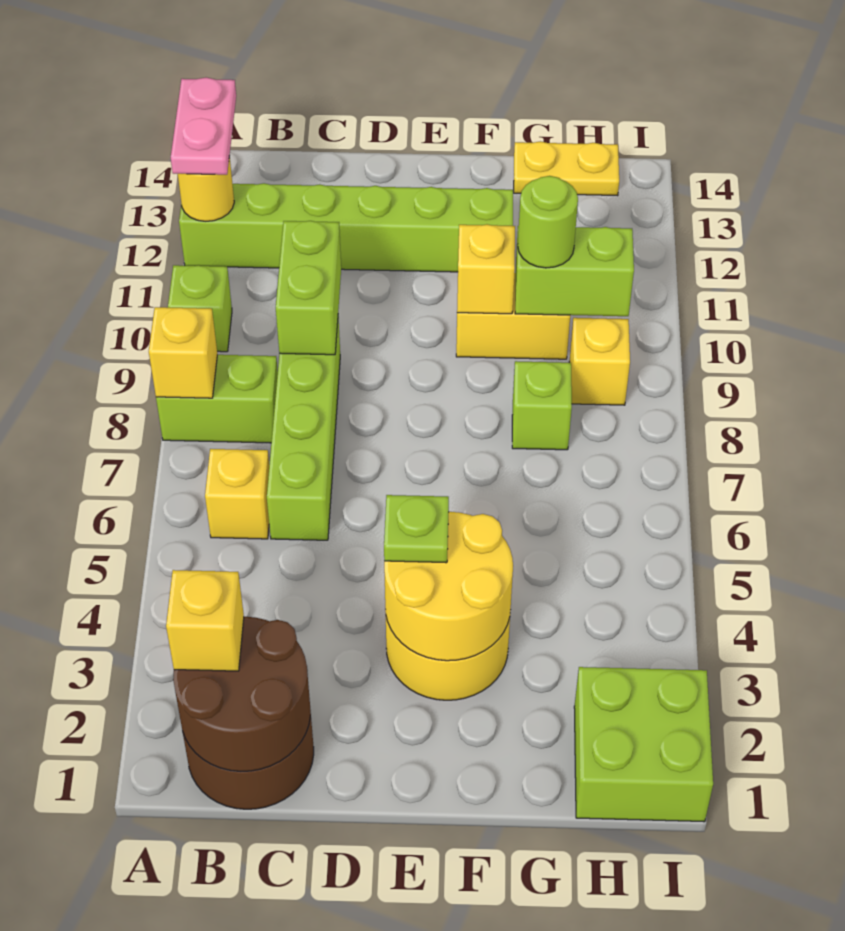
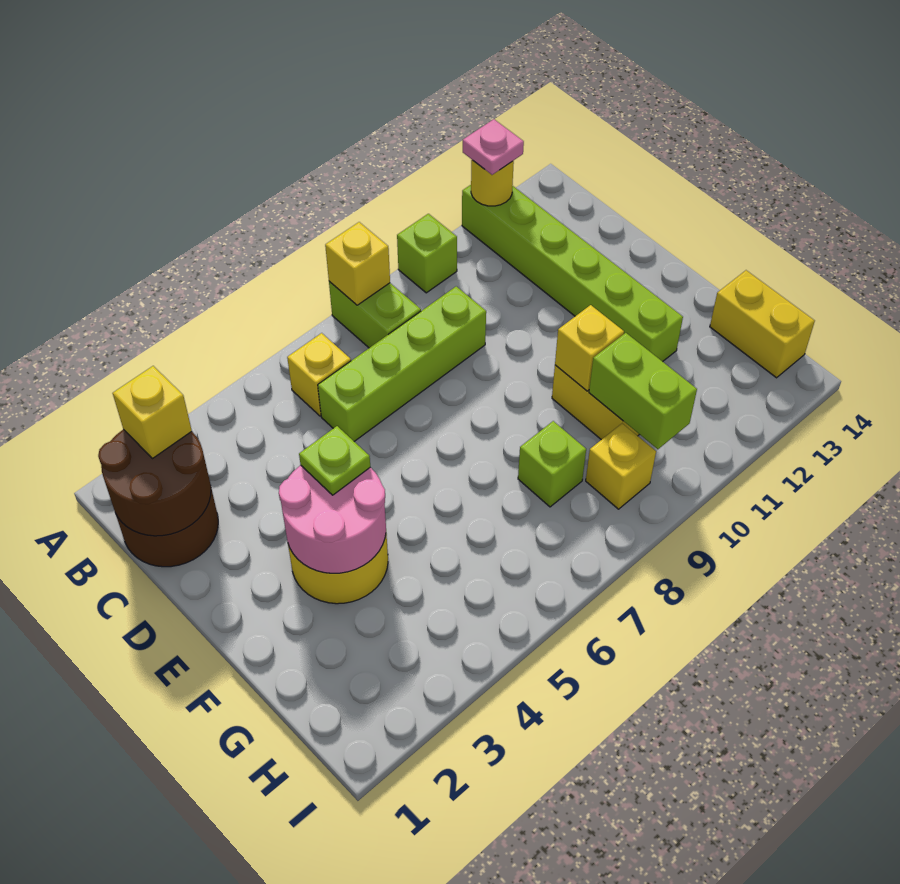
pink 1x2 plate [171,77,236,175] -> pink 1x1 plate [463,119,524,175]
lime 1x2 brick [276,221,341,355] -> none
yellow 2x2 round brick [384,512,513,661] -> pink 2x2 round brick [279,465,386,573]
lime 1x1 round brick [518,176,578,268] -> none
yellow 1x2 plate [514,141,619,196] -> yellow 1x2 brick [710,270,815,378]
lime 2x2 brick [574,667,713,822] -> none

